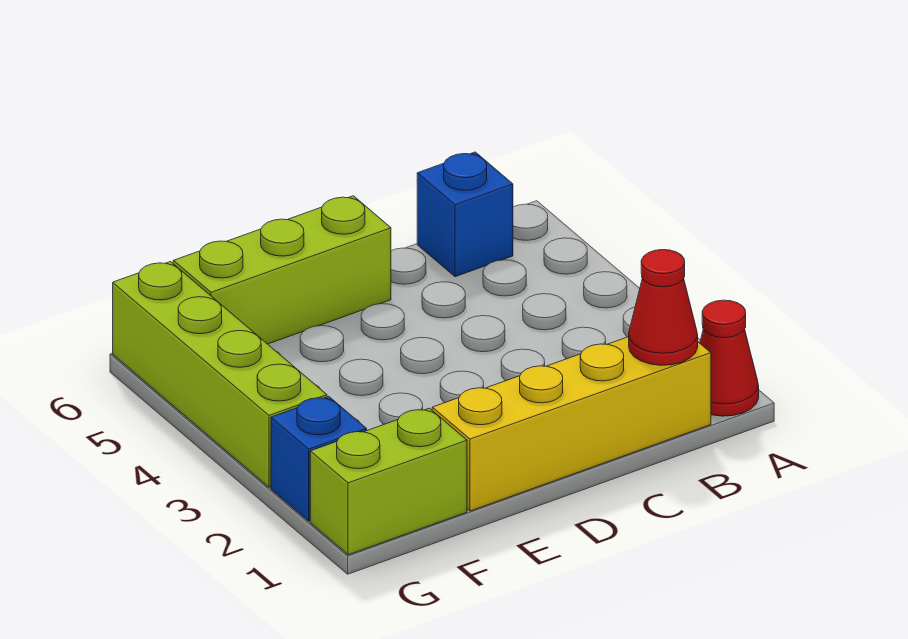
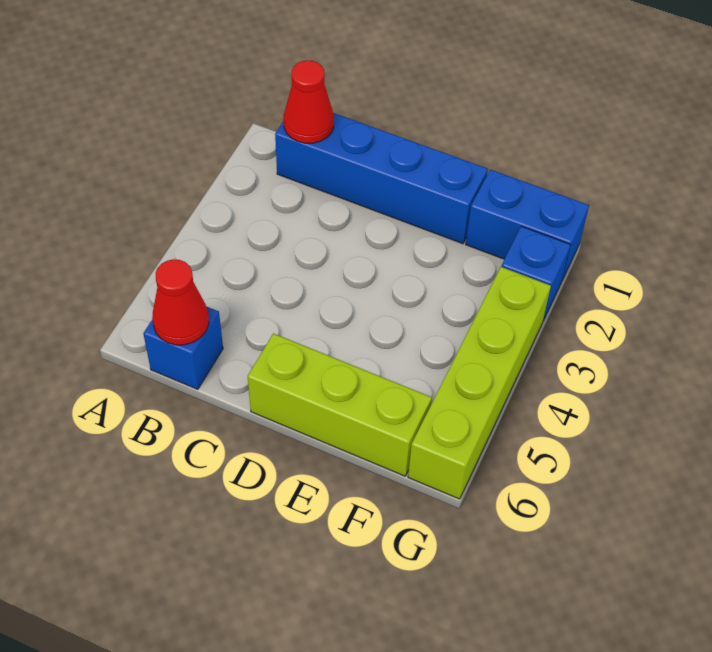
red 1x1 cone [700,300,759,416] -> red 1x1 cone moved to [152,259,209,345]
yellow 1x4 brick [432,337,711,511] -> blue 1x4 brick [275,113,488,244]
lime 1x2 brick [310,408,467,555] -> blue 1x2 brick [466,170,589,280]

